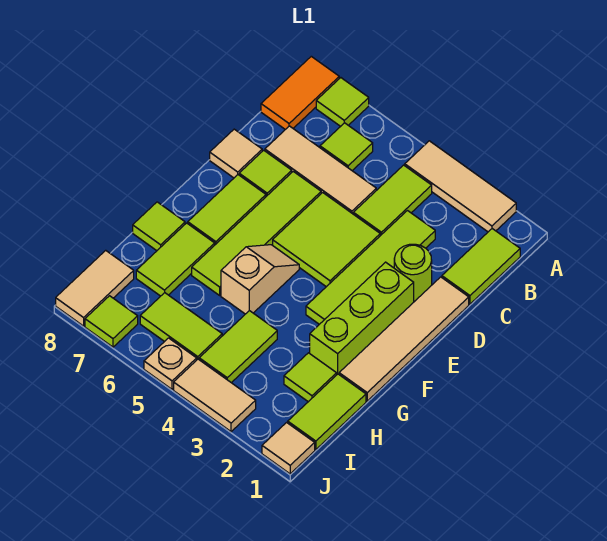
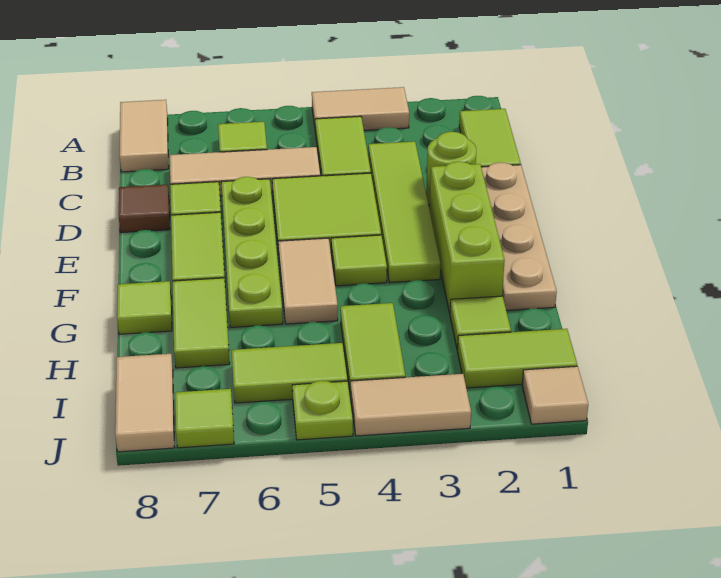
tan 1x3 tile [405,141,516,232] -> tan 1x2 tile [312,87,409,133]
lime 1x1 tile [316,78,369,126] -> lime 1x1 tile moved to [331,235,387,286]
orange 1x2 tile [261,56,339,129] -> tan 1x2 tile [120,100,169,172]
tan 1x4 tile [339,277,469,401] -> tan 1x4 plate [481,163,557,310]
lime 1x4 tile [192,171,321,295] -> lime 1x4 plate [221,177,283,327]
tan 1x1 tile [210,129,262,178] -> brown 1x1 tile [119,185,170,233]
tan 1x2 slope [221,245,299,314] -> tan 1x2 tile [278,238,338,324]
lime 1x2 tile [288,374,366,450] -> lime 1x2 tile turned to [457,329,577,388]
tan 1x1 plate [144,338,197,389] -> lime 1x1 plate [292,381,353,440]

